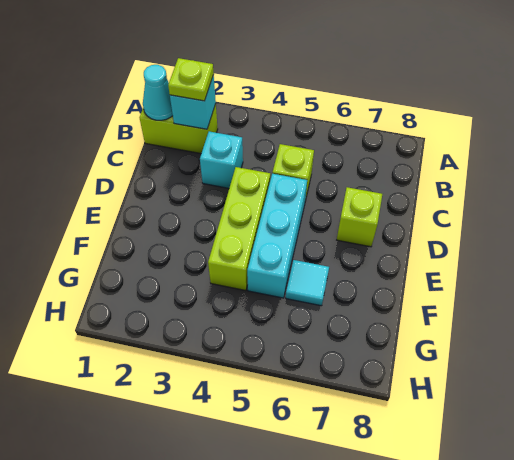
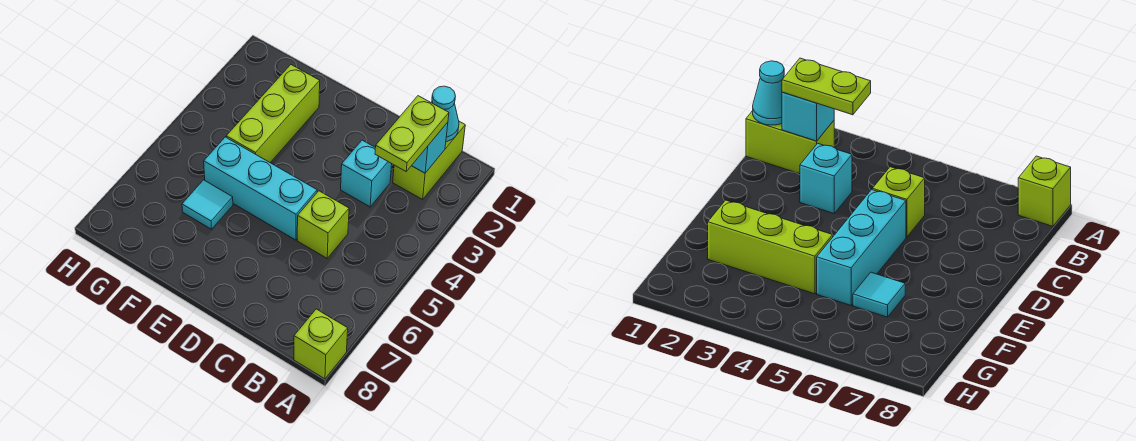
lime 1x1 plate [168,58,214,101] -> lime 1x2 plate [375,96,449,171]
lime 1x3 brick [208,167,270,291] -> lime 1x3 brick turned to [226,65,320,163]
lime 1x1 brick [337,187,382,247] -> lime 1x1 brick moved to [294,309,348,379]

